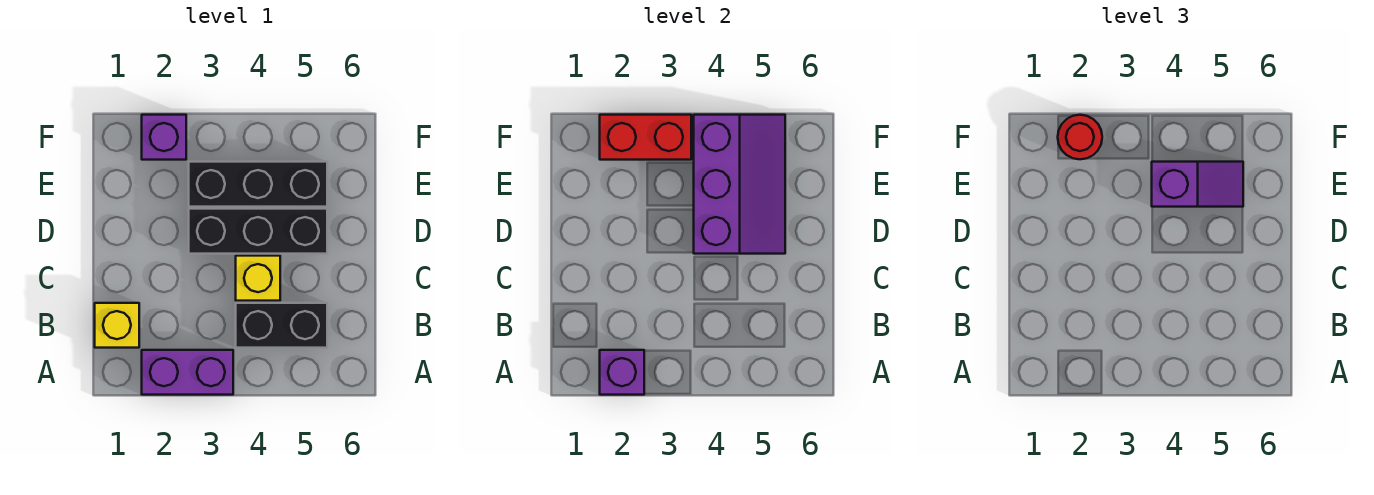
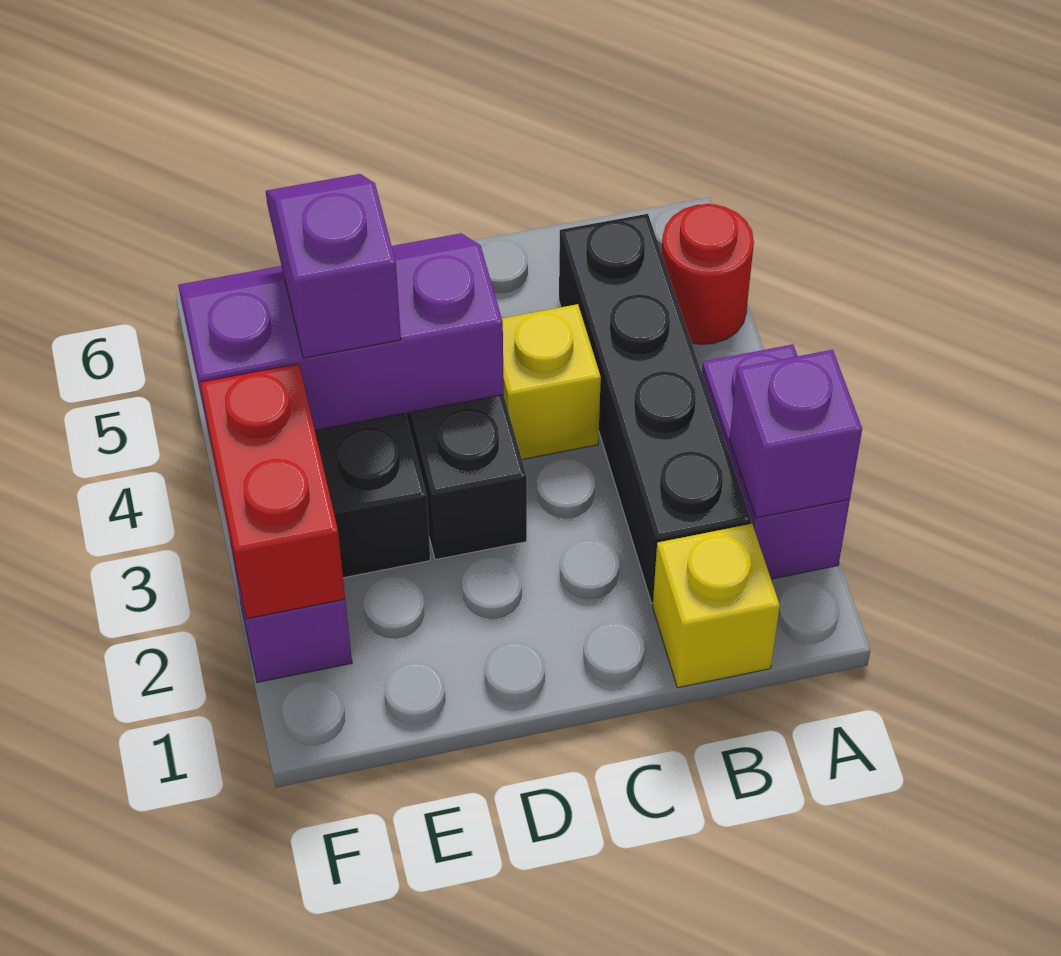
black 1x2 brick [236,303,327,348] -> black 1x4 brick [559,214,751,603]
red 1x1 round brick [1058,115,1102,159] -> red 1x1 round brick moved to [662,204,754,344]

